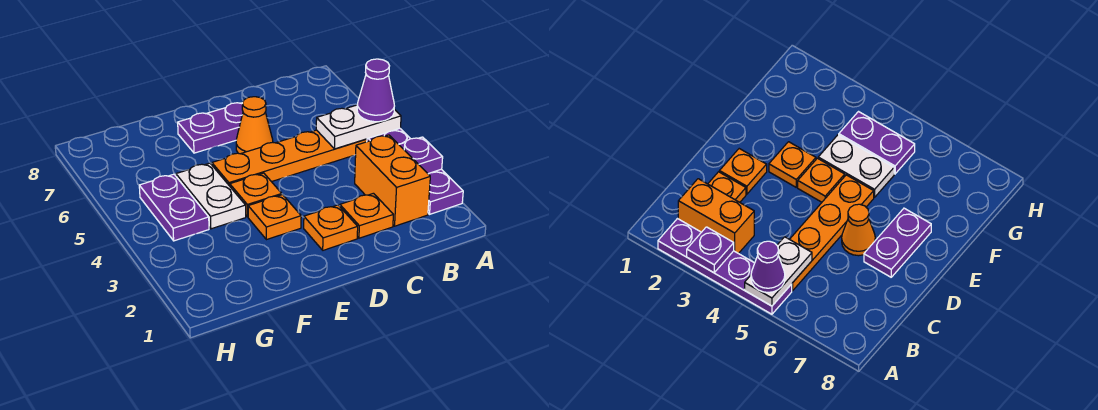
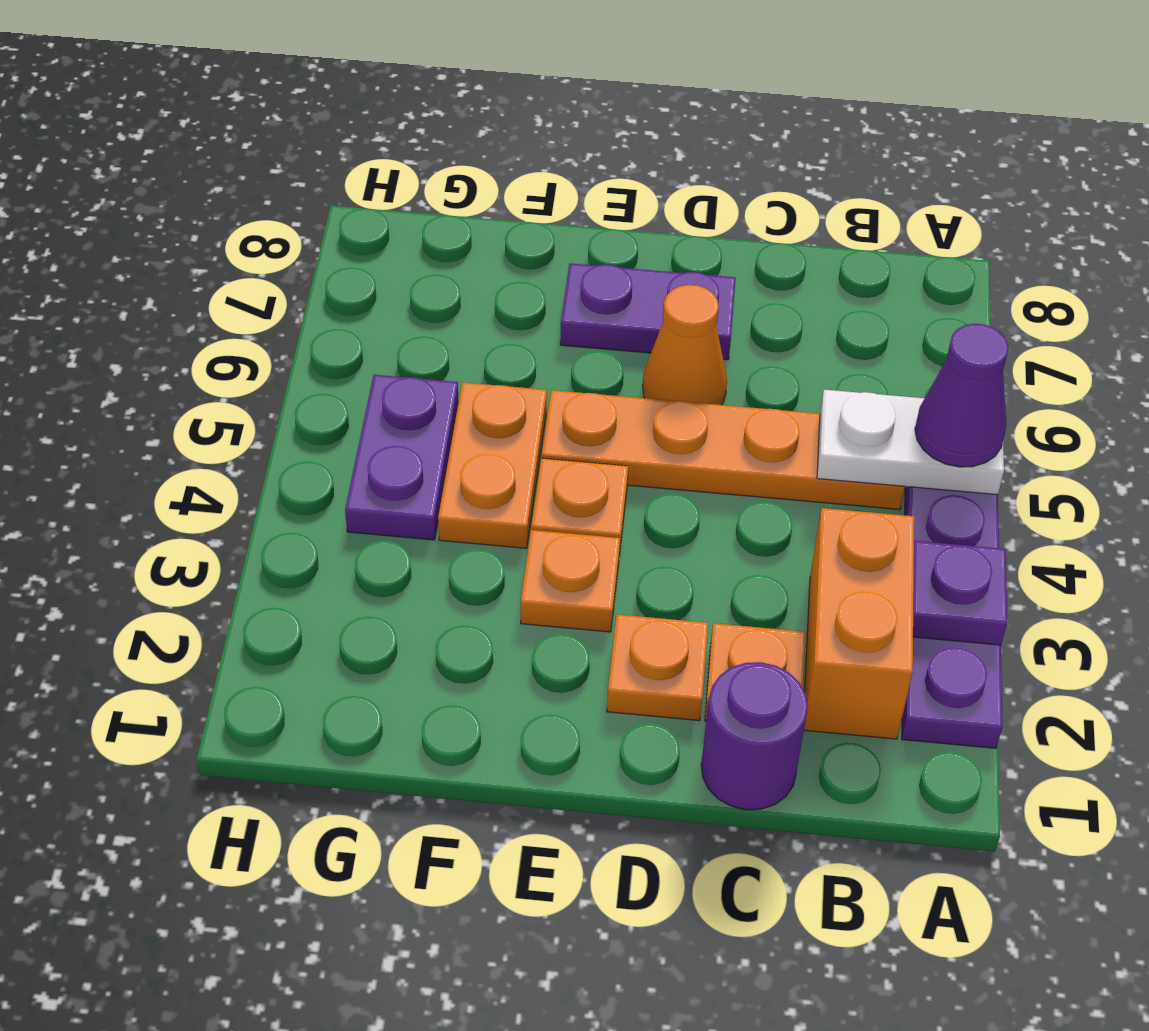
none -> purple 1x1 round brick [701,662,808,810]
white 1x2 plate [176,163,246,229] -> orange 1x2 plate [438,382,547,548]

